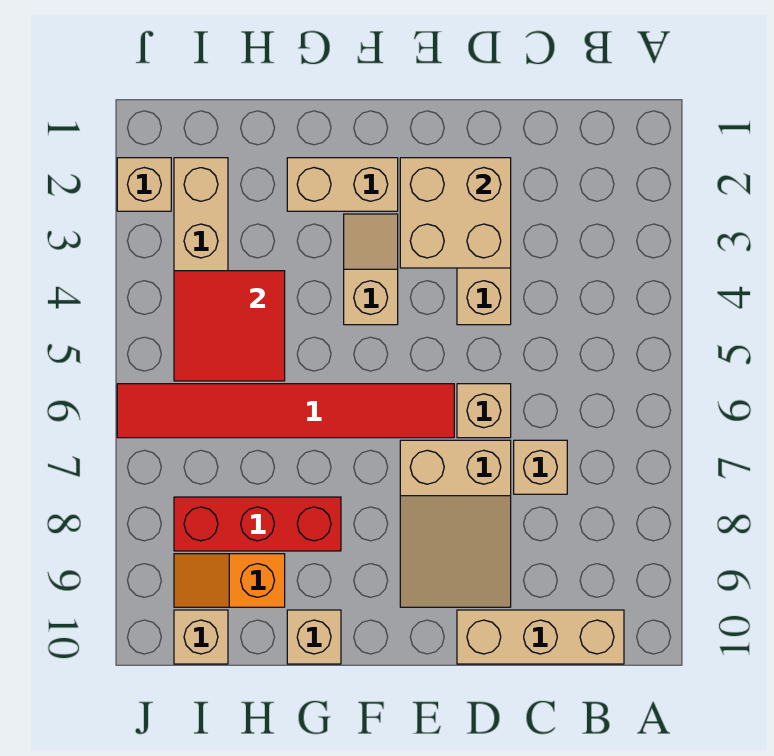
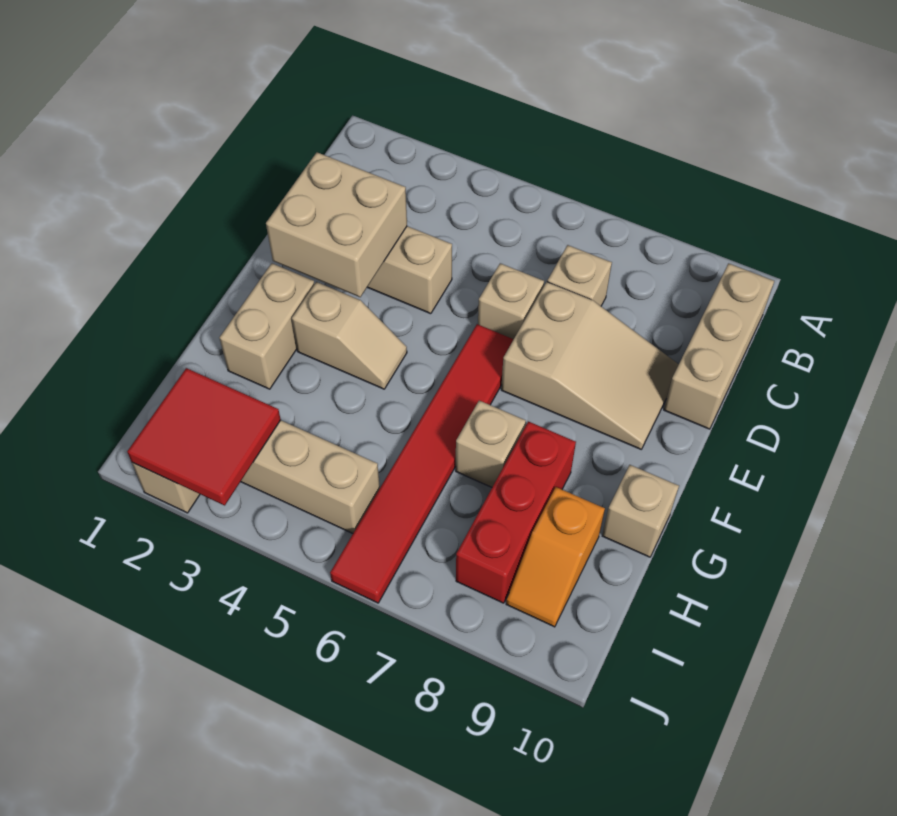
tan 1x2 slope [344,214,398,325] -> tan 1x2 slope turned to [292,282,407,389]
red 2x2 tile [174,271,285,381] -> red 2x2 tile moved to [127,368,281,505]
tan 1x1 brick [174,610,228,664] -> tan 1x1 brick moved to [456,401,526,487]

